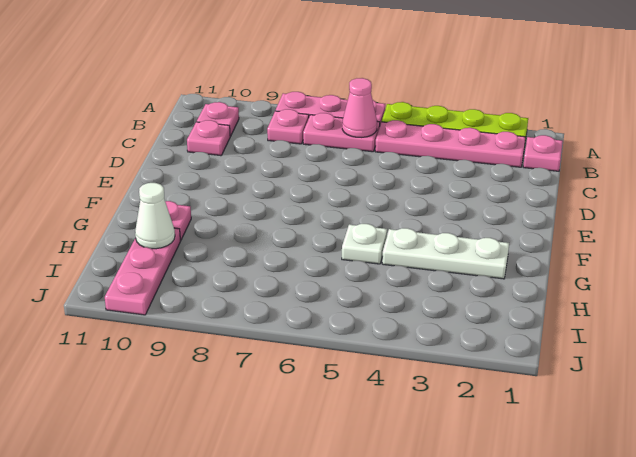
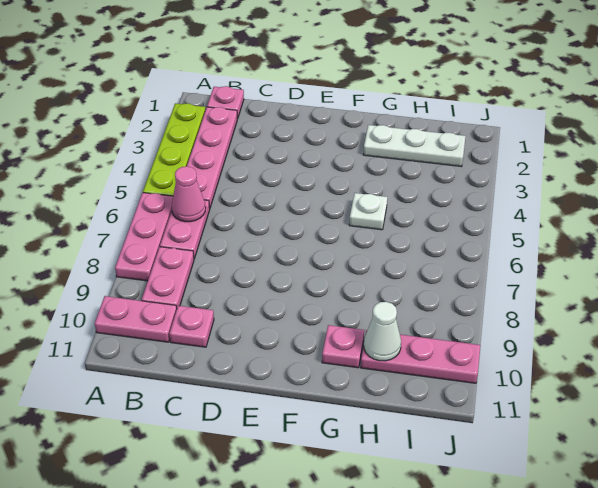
pink 1x1 plate [267,109,309,144] -> pink 1x2 plate [142,247,194,308]
pink 1x1 plate [197,102,239,136] -> pink 1x2 plate [95,296,177,342]
white 1x3 plate [382,228,509,279] -> white 1x3 plate turned to [363,125,466,167]

